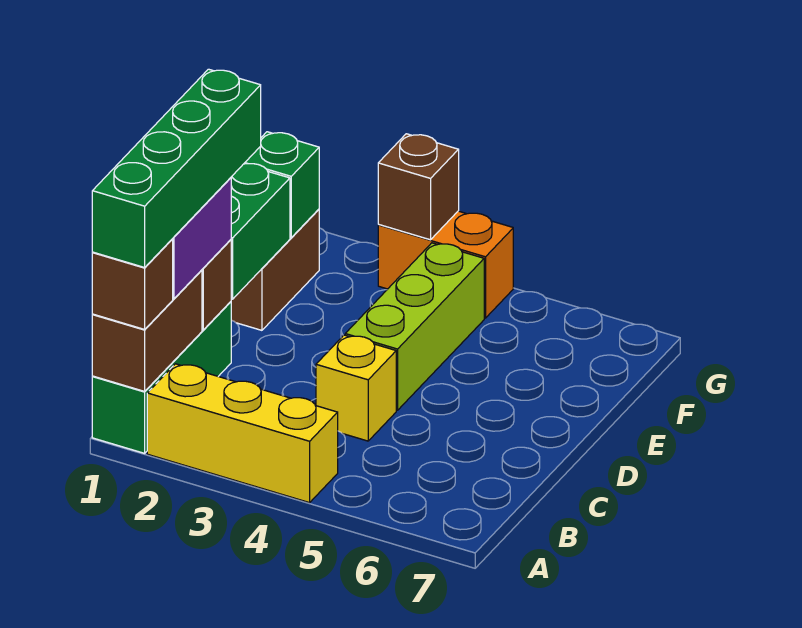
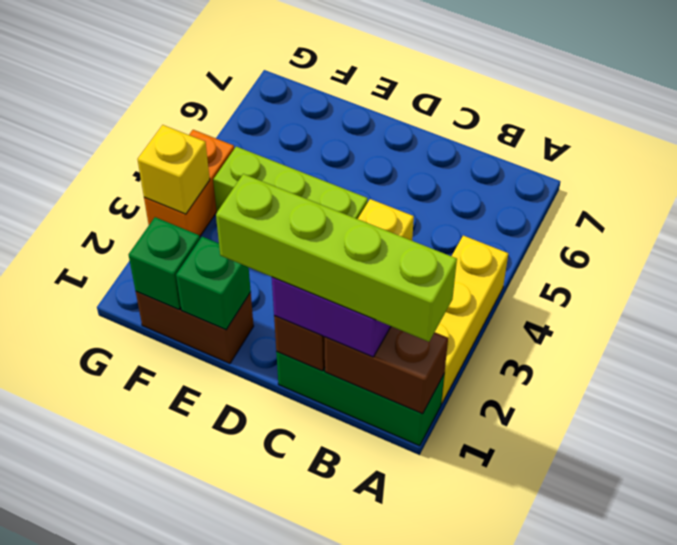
brown 1x1 brick [92,239,173,329] -> none
green 1x4 brick [92,69,261,267] -> lime 1x4 brick [216,174,457,342]
green 1x2 brick [231,164,290,299] -> green 1x1 brick [176,237,251,330]
brown 1x1 brick [378,134,459,240] -> yellow 1x1 brick [137,125,210,214]

